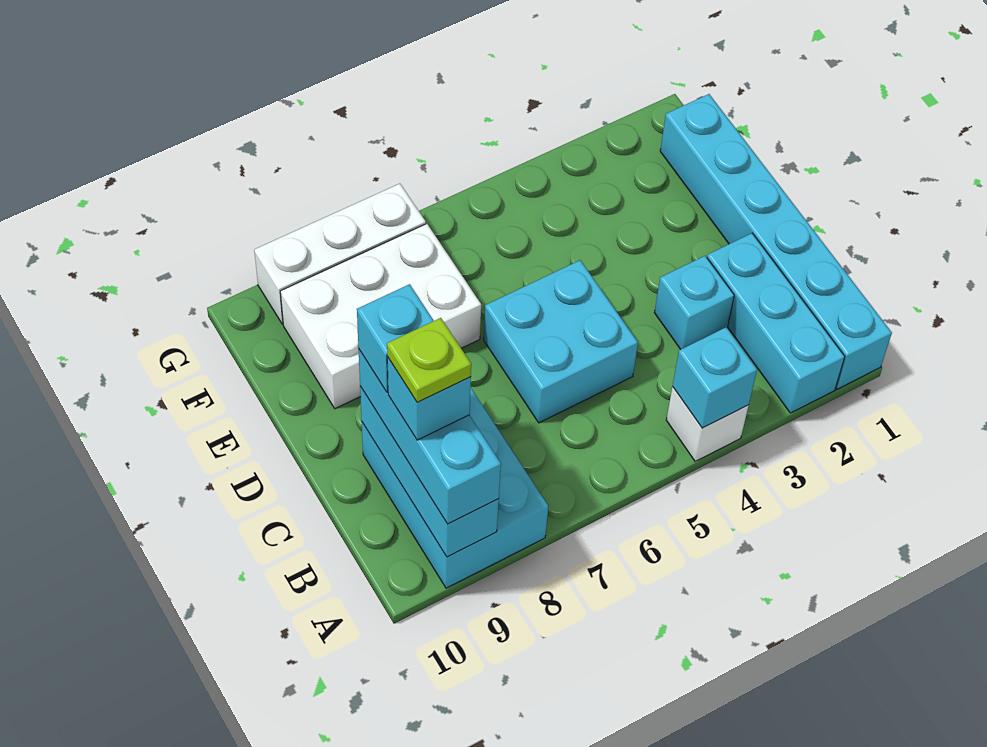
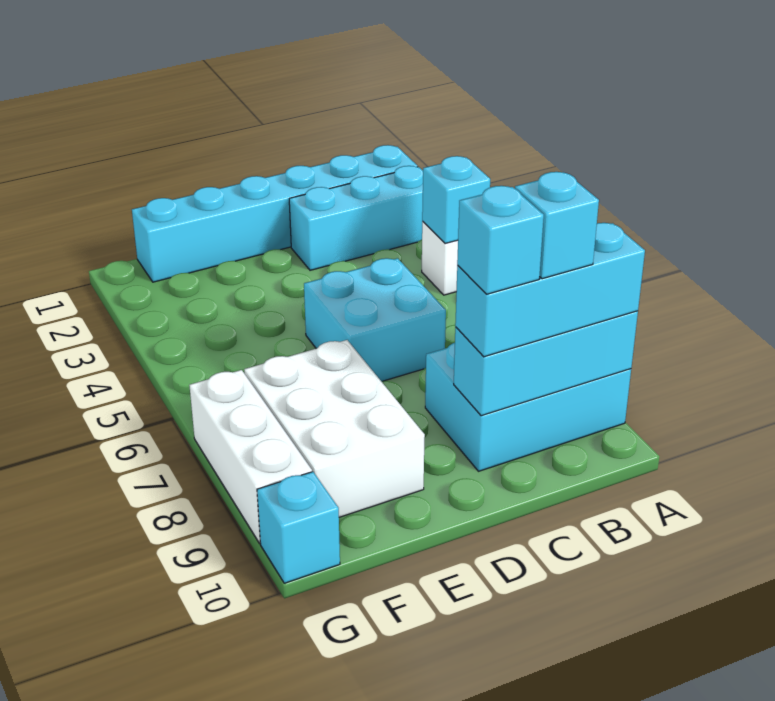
lime 1x1 plate [387,318,471,402] -> none
cyan 1x1 brick [654,256,734,350] -> cyan 1x1 brick moved to [257,472,340,583]

